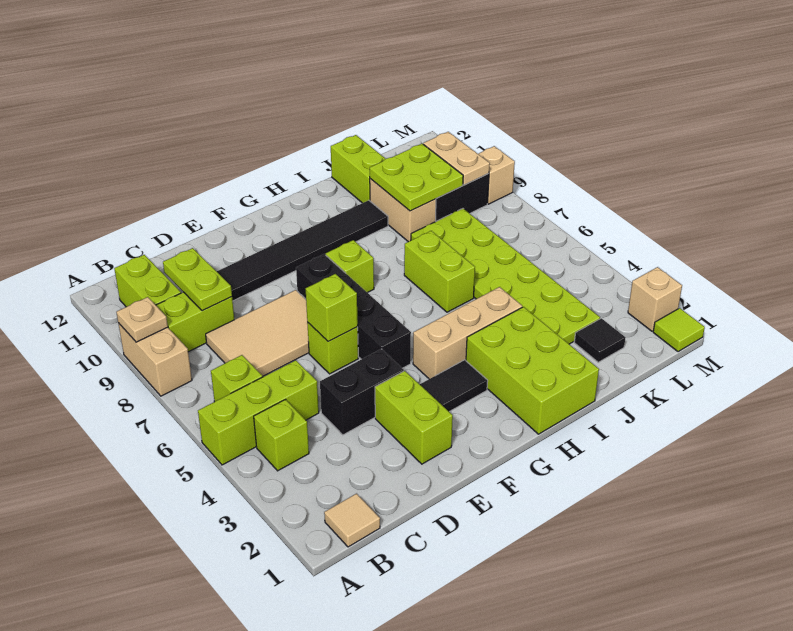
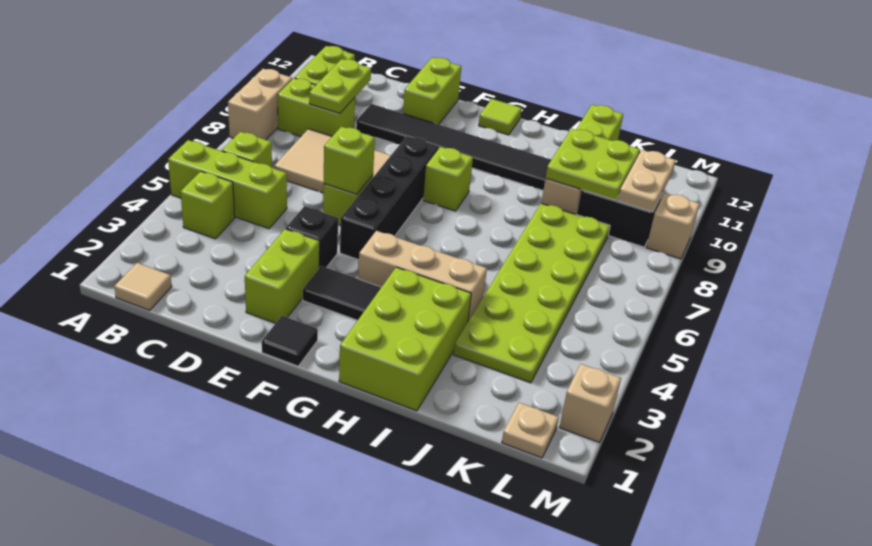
tan 1x1 plate [116,297,168,342] -> tan 1x1 plate moved to [502,403,559,458]
black 1x2 brick [320,349,404,435] -> black 1x1 brick [286,206,338,268]
lime 1x2 brick [404,231,475,312] -> lime 1x2 brick moved to [403,58,461,125]
black 1x1 tile [574,318,626,362] -> black 1x1 tile moved to [262,316,318,366]
lime 1x1 tile [653,308,705,352] -> lime 1x1 tile moved to [479,99,522,135]

